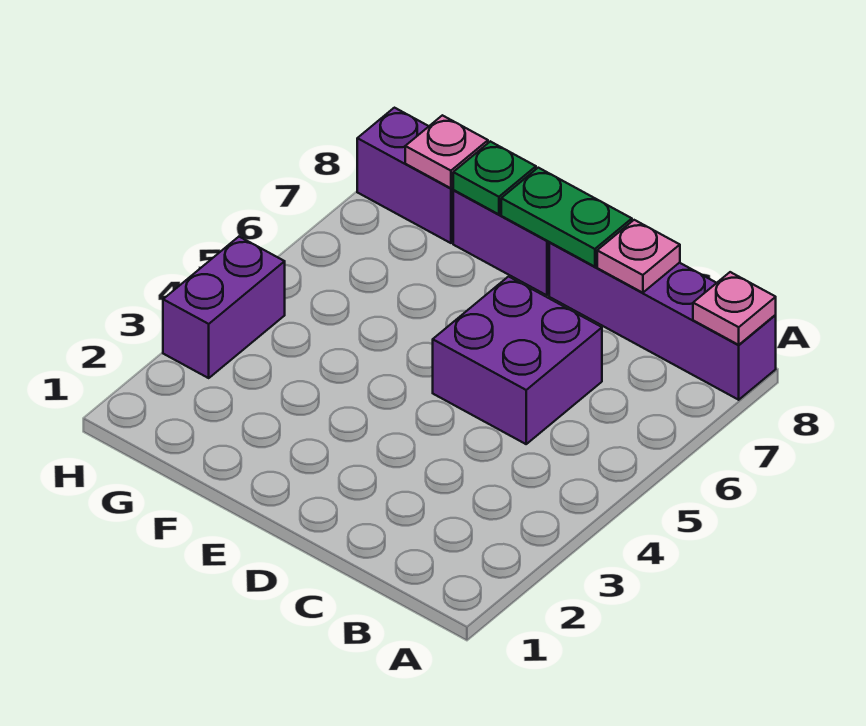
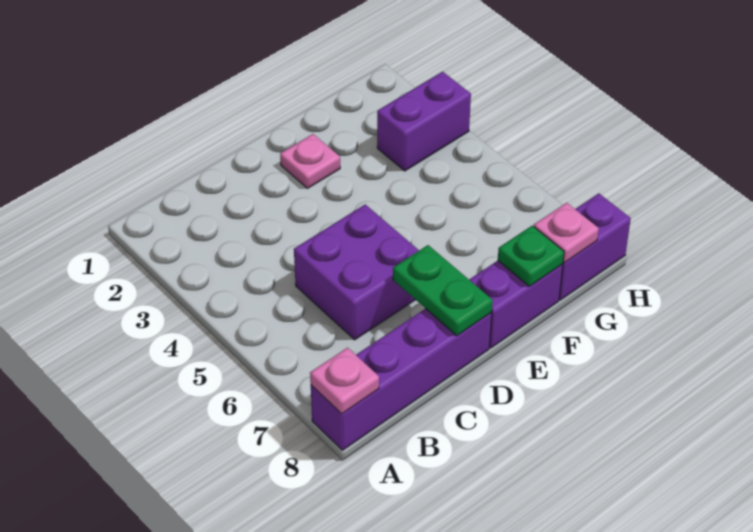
pink 1x1 plate [597,220,680,293] -> pink 1x1 plate moved to [280,134,340,188]
green 1x2 plate [501,168,632,267] -> green 1x2 plate turned to [393,245,493,336]
purple 1x2 brick [163,237,285,378] -> purple 1x2 brick turned to [377,72,471,171]

